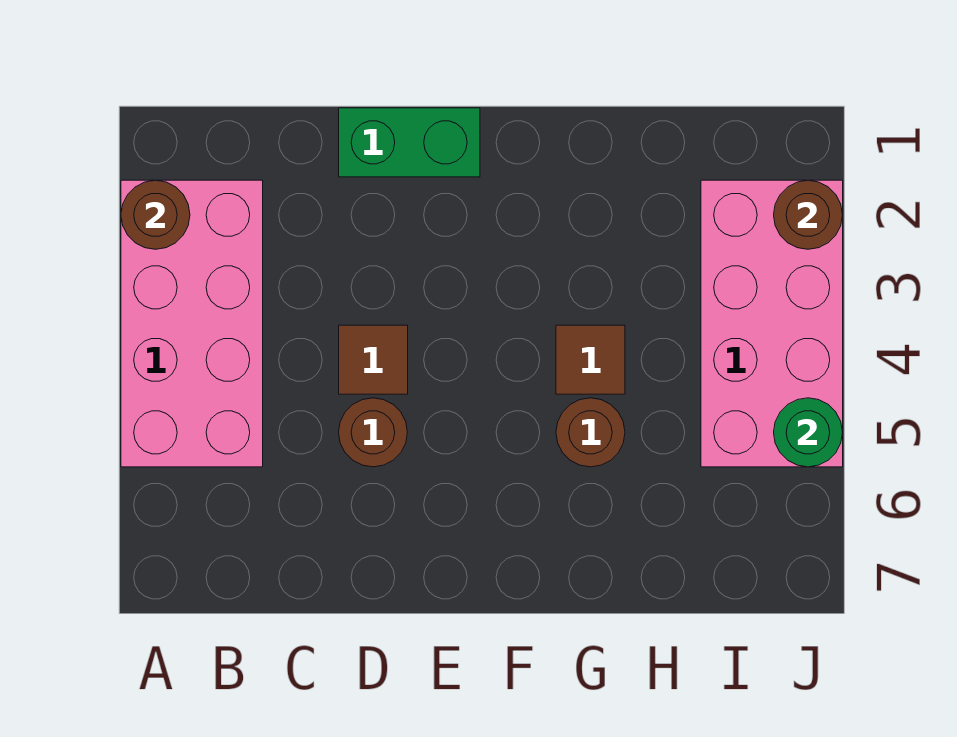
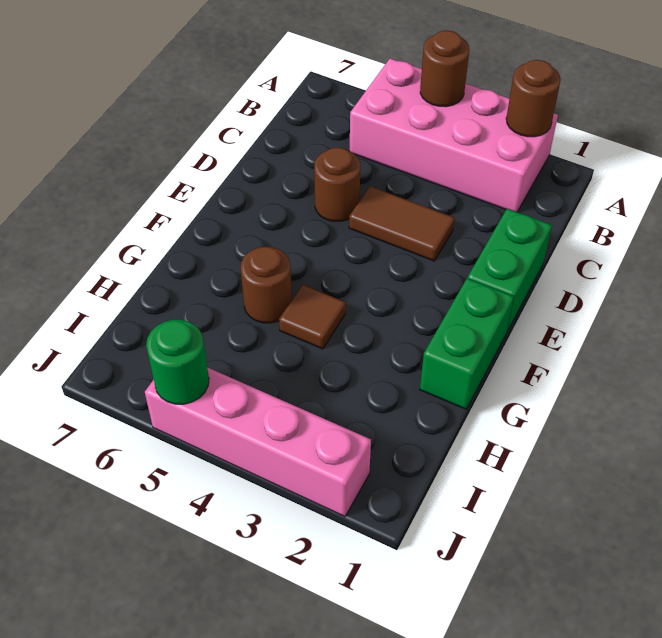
brown 1x1 tile [339,325,408,394] -> brown 1x2 tile [349,186,455,261]
none -> green 1x2 brick [420,278,514,409]
pink 2x4 brick [701,180,843,467] -> pink 1x4 brick [145,367,371,517]
brown 1x1 round brick [774,180,843,249] -> brown 1x1 round brick moved to [420,30,469,107]

